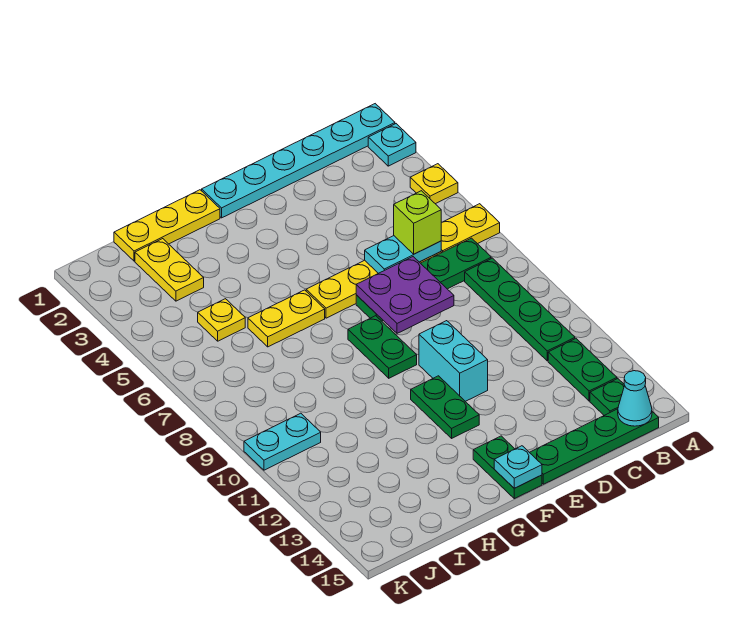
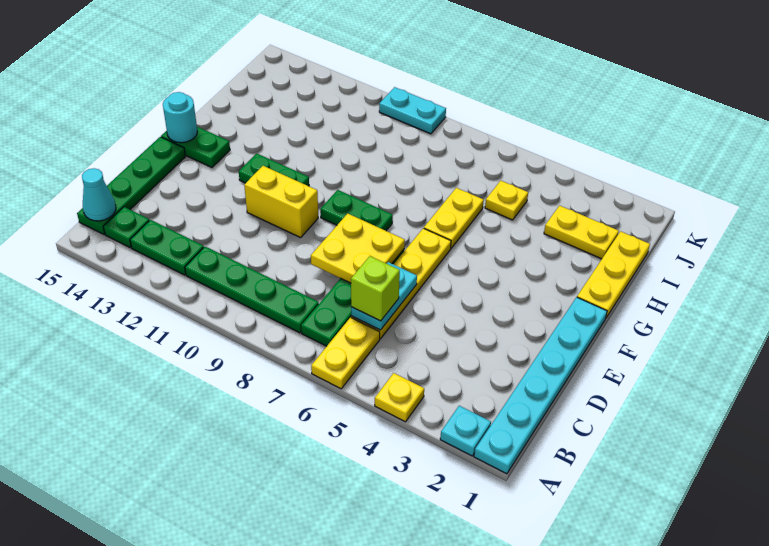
purple 2x2 plate [356,257,454,333] -> yellow 2x2 plate [311,214,405,283]
cyan 1x2 brick [419,321,488,401] -> yellow 1x2 brick [244,166,318,238]
cyan 1x1 plate [494,446,542,488] -> cyan 1x1 round brick [163,92,197,143]
cyan 1x2 plate [244,413,321,470] -> cyan 1x2 plate turned to [379,87,446,134]

